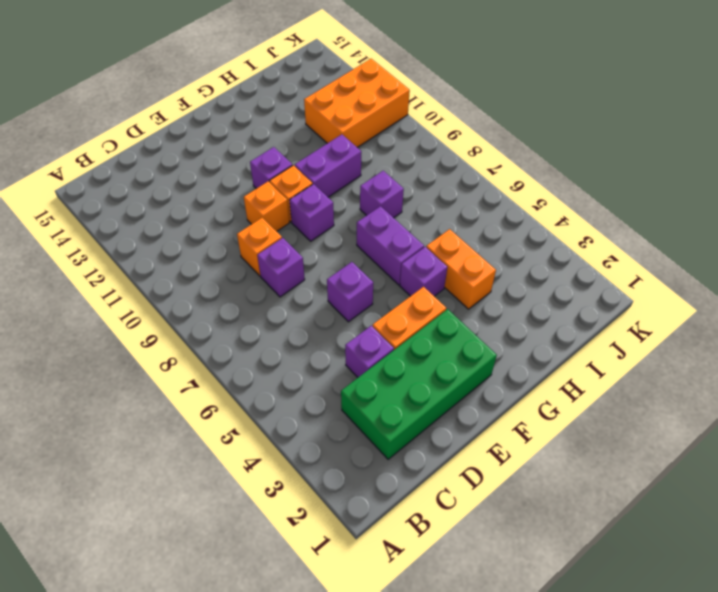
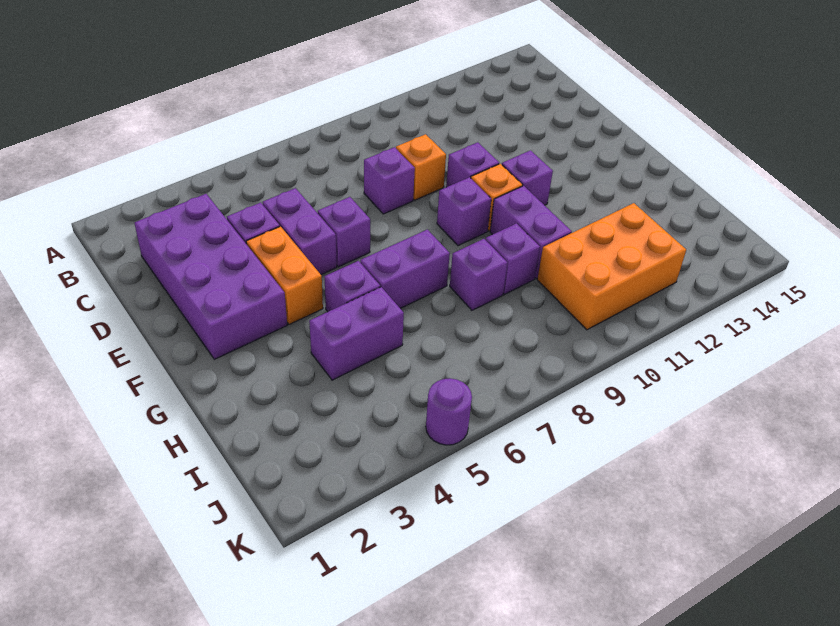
green 2x4 brick [341,309,497,459] -> purple 2x4 brick [135,194,287,359]
none -> purple 1x2 brick [263,188,337,275]
orange 1x1 brick [244,181,289,231] -> purple 1x1 brick [446,142,499,187]
orange 1x2 brick [426,229,496,309] -> purple 1x2 brick [309,287,404,380]
none -> purple 1x1 brick [486,223,540,294]
orange 2x3 brick [304,59,410,148] -> orange 2x3 brick turned to [537,203,686,330]
none -> purple 1x1 round brick [426,378,472,445]

